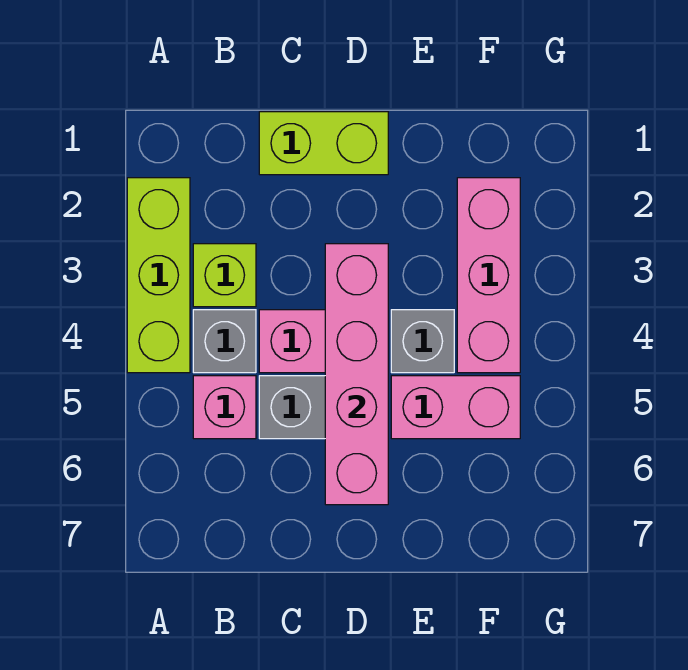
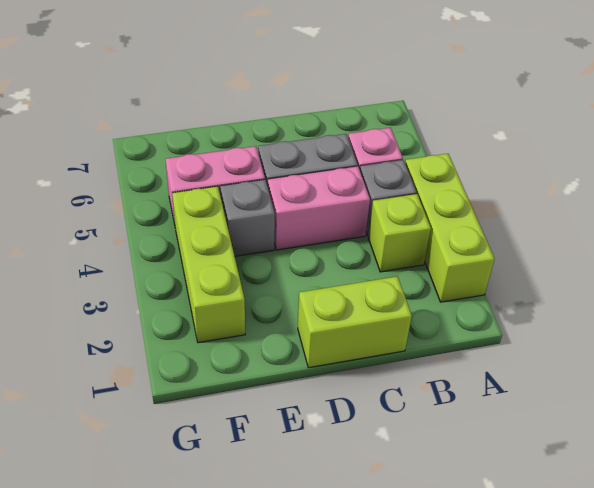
pink 1x4 brick [325,244,388,505] -> none
pink 1x3 brick [457,178,520,373] -> lime 1x3 brick [172,186,245,343]

